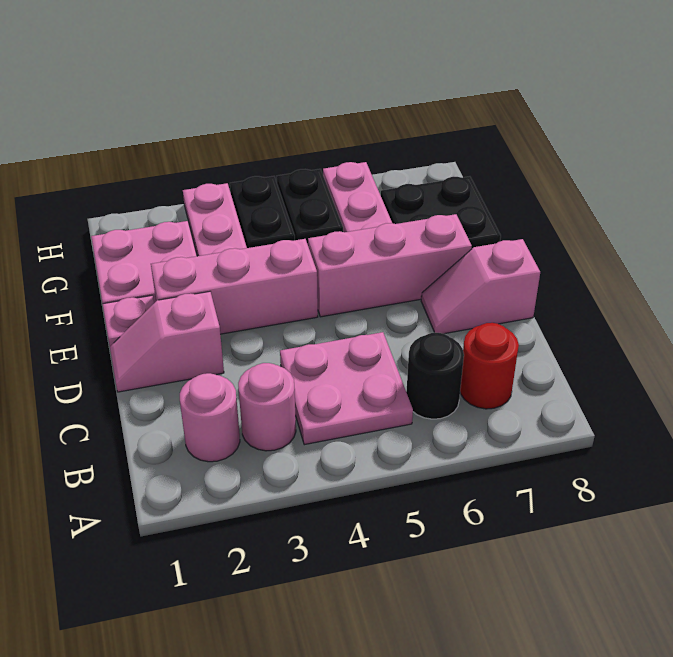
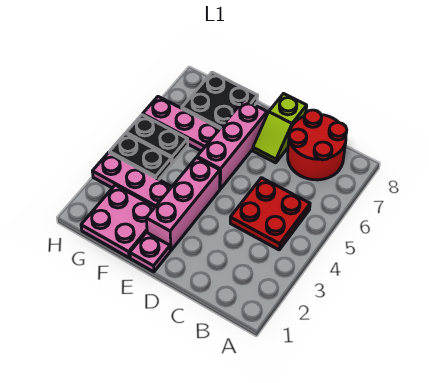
pink 1x1 round brick [180,373,240,462] -> none
pink 1x1 round brick [238,363,296,451] -> none
pink 2x2 plate [280,332,413,445] -> red 2x2 plate [230,178,310,250]
black 1x1 round brick [406,333,464,419] -> none
red 1x1 round brick [460,323,519,409] -> red 2x2 round brick [288,110,347,180]
pink 1x2 slope [110,292,224,392] -> none
pink 1x2 slope [421,239,540,334] -> lime 1x2 slope [253,94,307,163]

